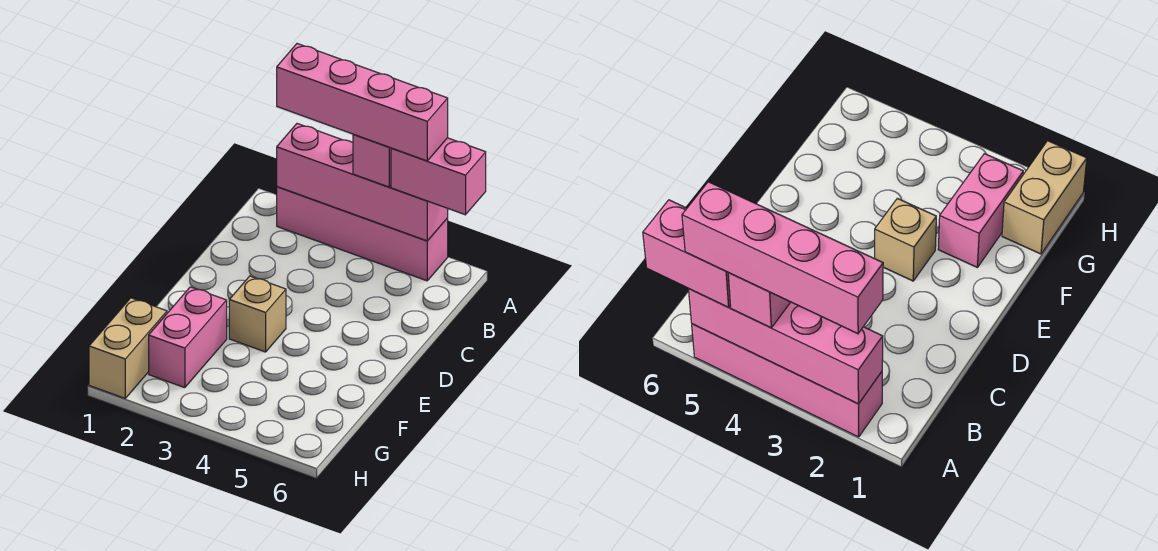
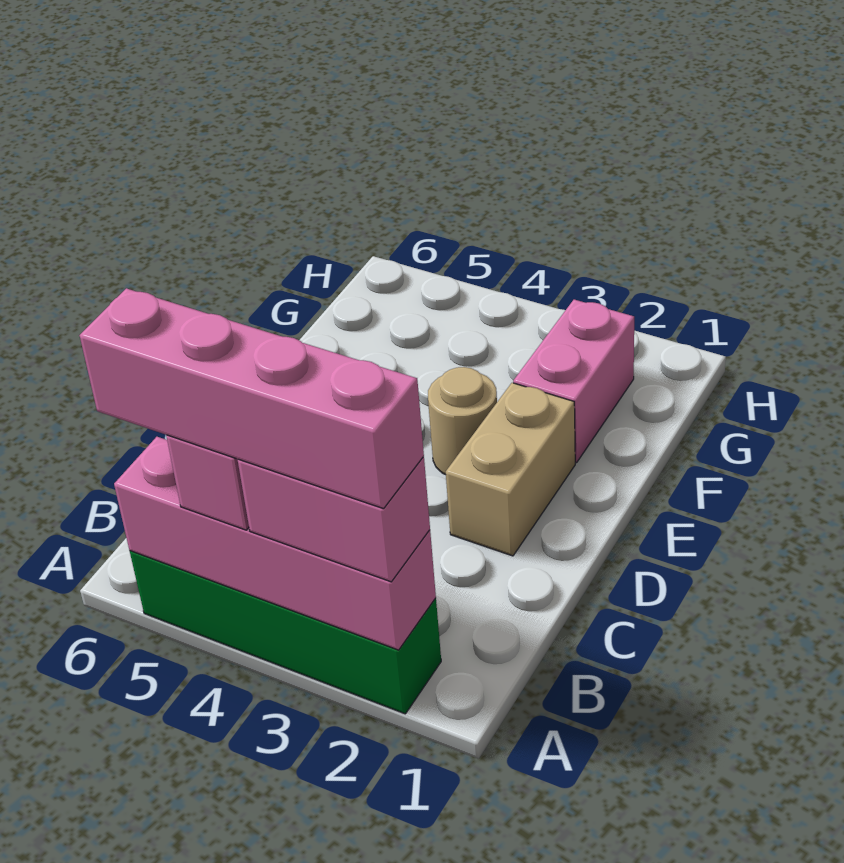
pink 1x4 brick [277,187,448,281] -> green 1x4 brick [130,551,441,714]
pink 1x2 brick [391,138,486,215] -> pink 1x2 brick moved to [238,457,430,582]
tan 1x1 brick [229,276,286,352] -> tan 1x1 round brick [428,367,497,475]
tan 1x2 brick [89,298,167,398] -> tan 1x2 brick moved to [446,383,575,556]

